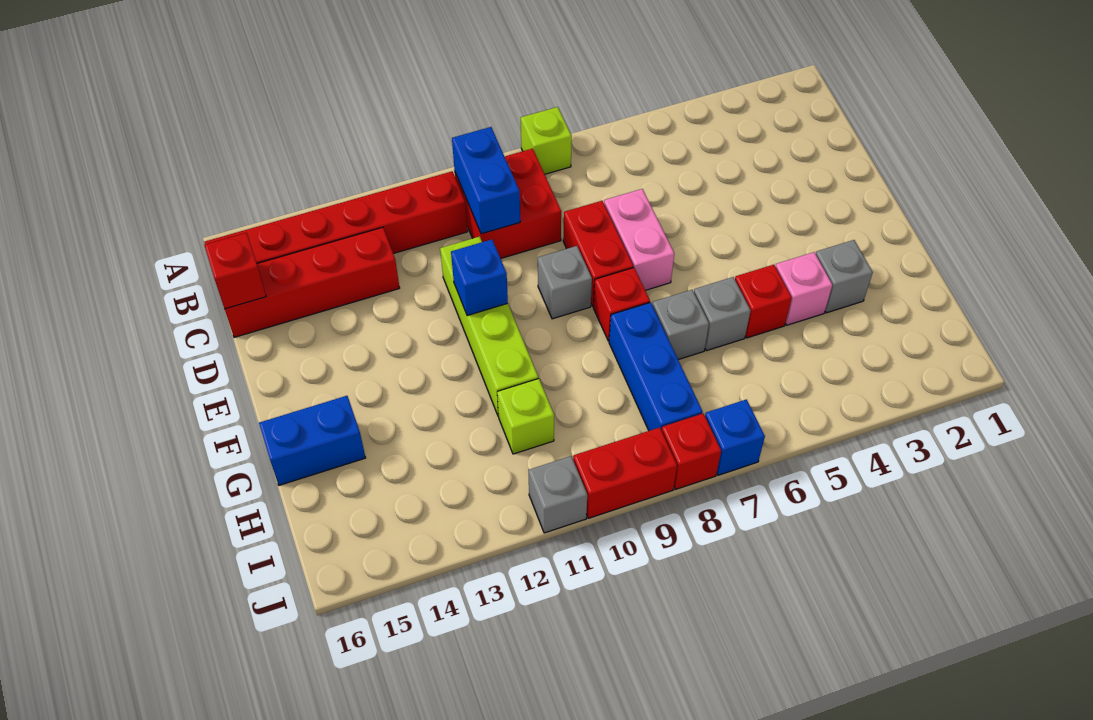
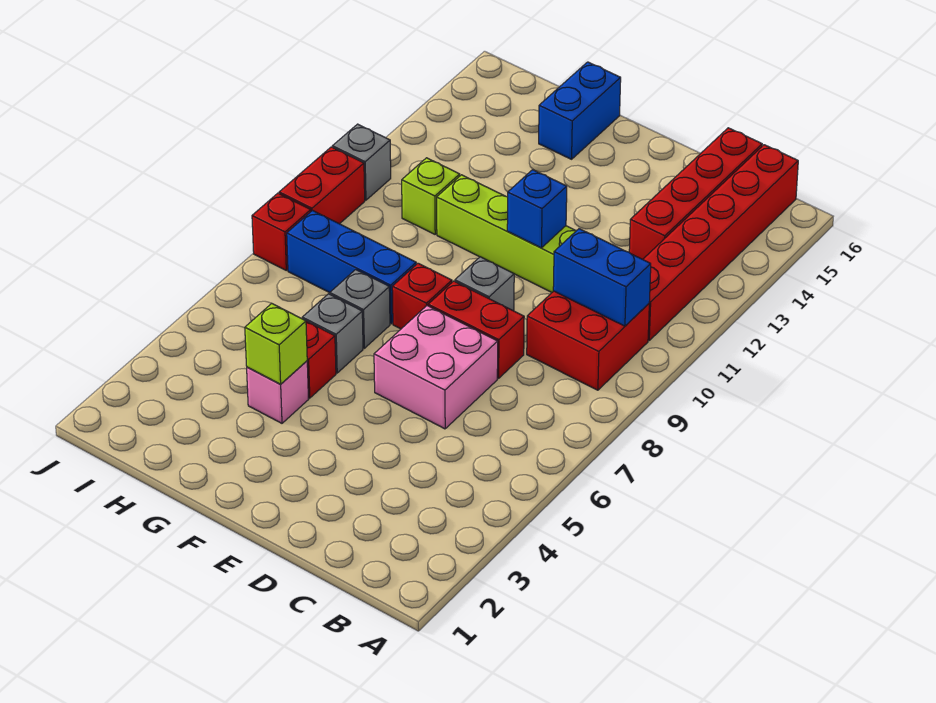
lime 1x1 brick [521,107,572,174] -> lime 1x1 brick moved to [245,304,307,384]
red 1x1 brick [204,233,266,309] -> none
pink 1x2 brick [604,189,674,290] -> pink 2x2 brick [374,306,498,429]
grey 1x1 brick [816,240,873,313] -> none
blue 1x1 brick [705,400,765,475] -> none

